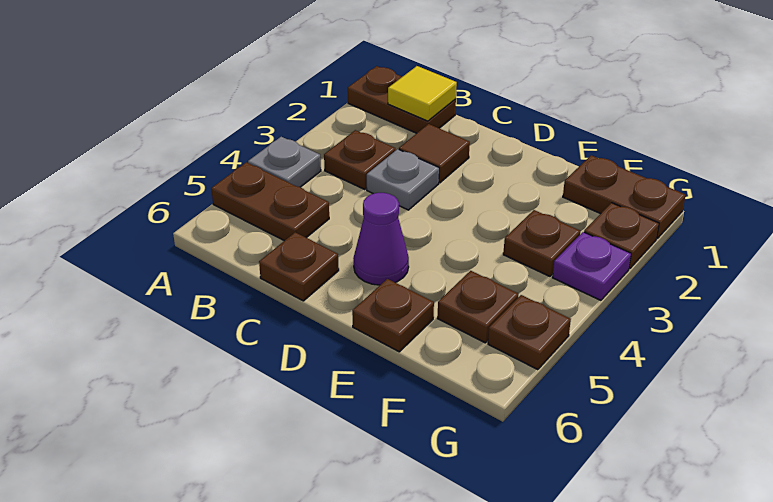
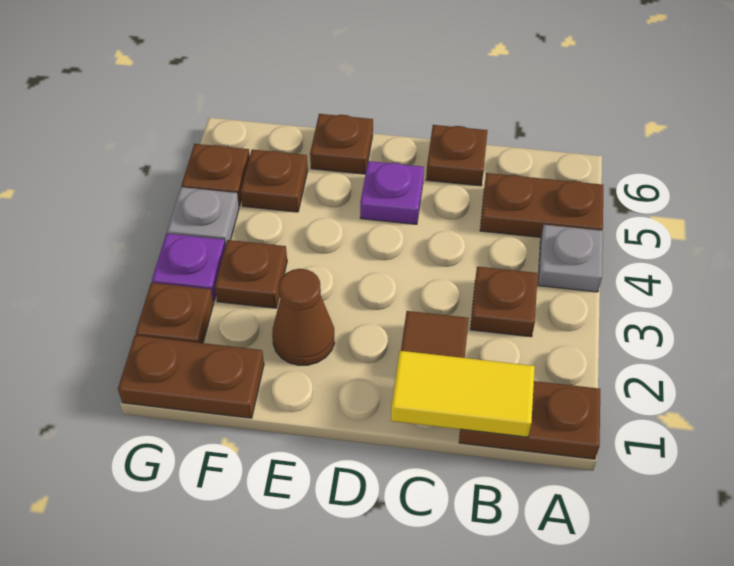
yellow 1x1 tile [388,66,457,121] -> yellow 1x2 tile [391,351,535,437]
grey 1x1 plate [367,149,439,210] -> grey 1x1 plate moved to [167,187,239,246]
purple 1x1 cone [353,193,409,285] -> purple 1x1 plate [360,161,424,224]
none -> brown 1x1 cone [272,269,334,365]

